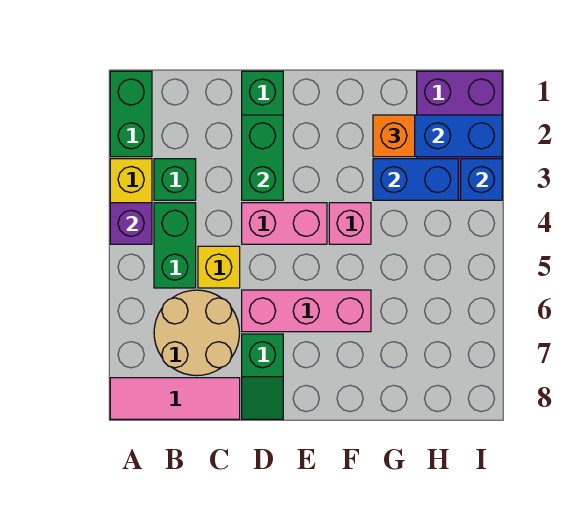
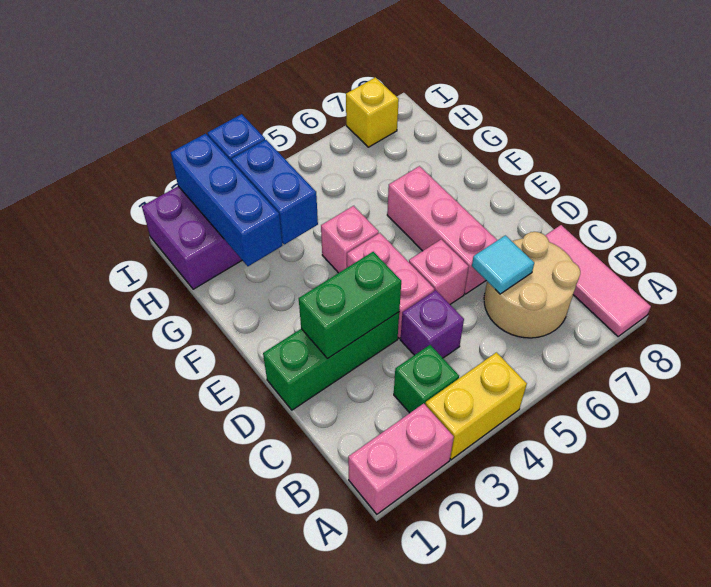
green 1x2 brick [110,71,152,157] -> pink 1x2 brick [348,404,454,514]
purple 1x1 brick [110,203,152,244] -> purple 1x1 brick moved to [400,290,464,358]
green 1x2 brick [154,203,196,288] -> none
yellow 1x1 brick [198,246,240,288] -> yellow 1x1 brick moved to [346,77,399,147]
none -> cyan 1x1 tile [472,235,534,294]
none -> pink 1x1 brick [409,239,469,304]
green 1x2 slope [242,334,283,419] -> none
orange 1x1 brick [373,115,415,157] -> none

